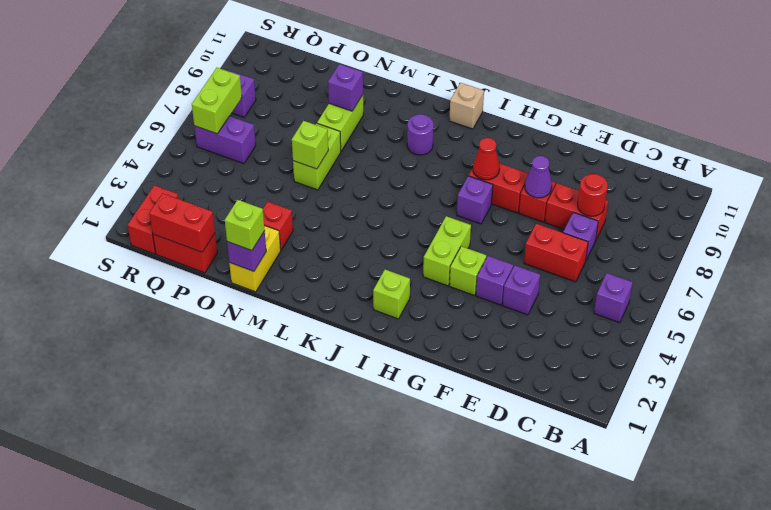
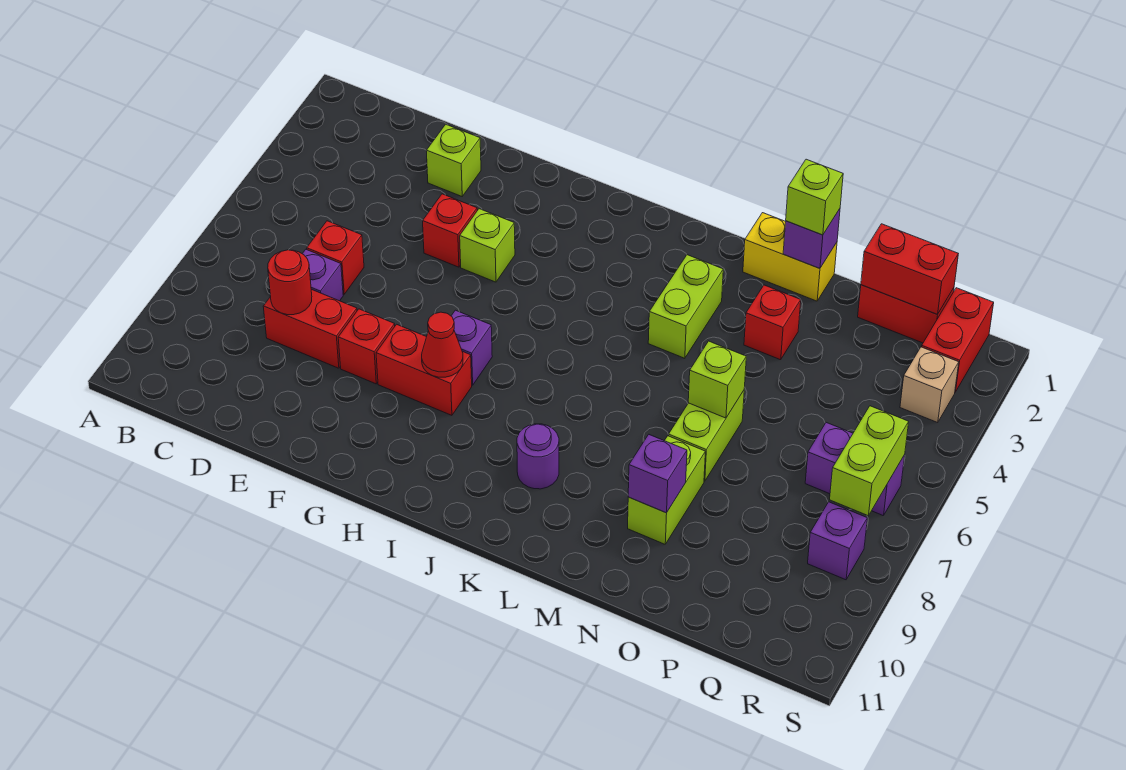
purple 1x1 brick [594,273,633,323] -> none
red 1x2 brick [524,224,588,282] -> red 1x1 brick [307,221,364,294]
purple 1x1 brick [503,266,540,315] -> none
purple 1x1 brick [476,256,513,305] -> red 1x1 brick [423,194,477,267]
purple 1x1 cone [525,156,552,198] -> none
lime 1x2 brick [423,216,471,286] -> lime 1x2 brick moved to [648,255,723,358]
lime 1x1 brick [373,270,410,319] -> lime 1x1 brick moved to [426,124,481,196]
tan 1x1 brick [449,83,484,129] -> tan 1x1 brick moved to [900,347,959,423]
yellow 1x2 brick [229,225,281,292] -> yellow 1x2 brick turned to [743,213,837,301]

